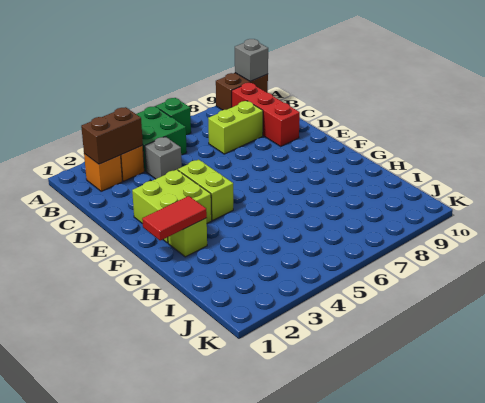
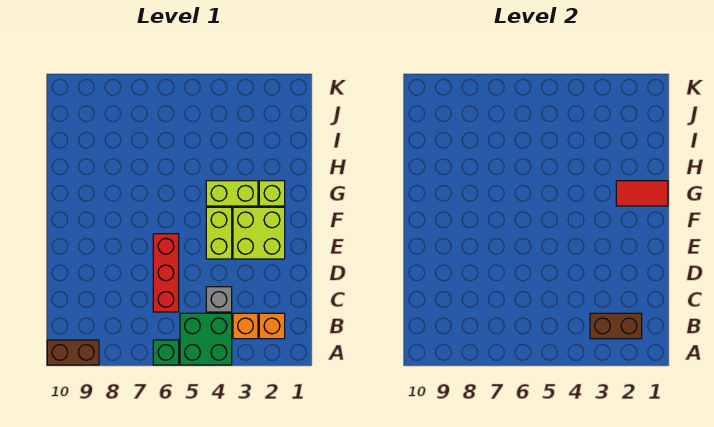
grey 1x1 brick [235,39,268,81] -> none
red 1x3 brick [232,83,300,146] -> red 1x3 brick moved to [153,234,179,312]
lime 1x2 brick [208,101,263,154] -> lime 1x2 brick moved to [206,181,258,206]

